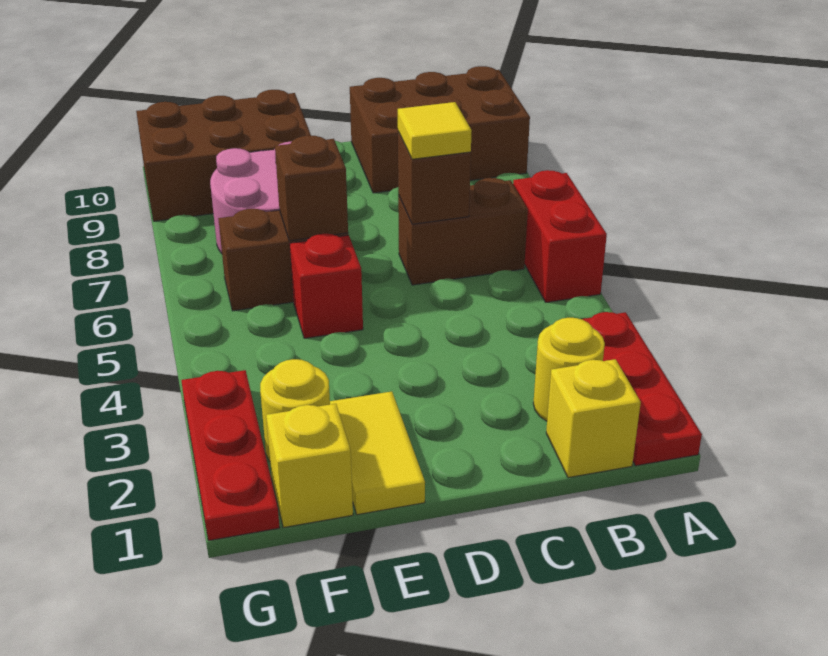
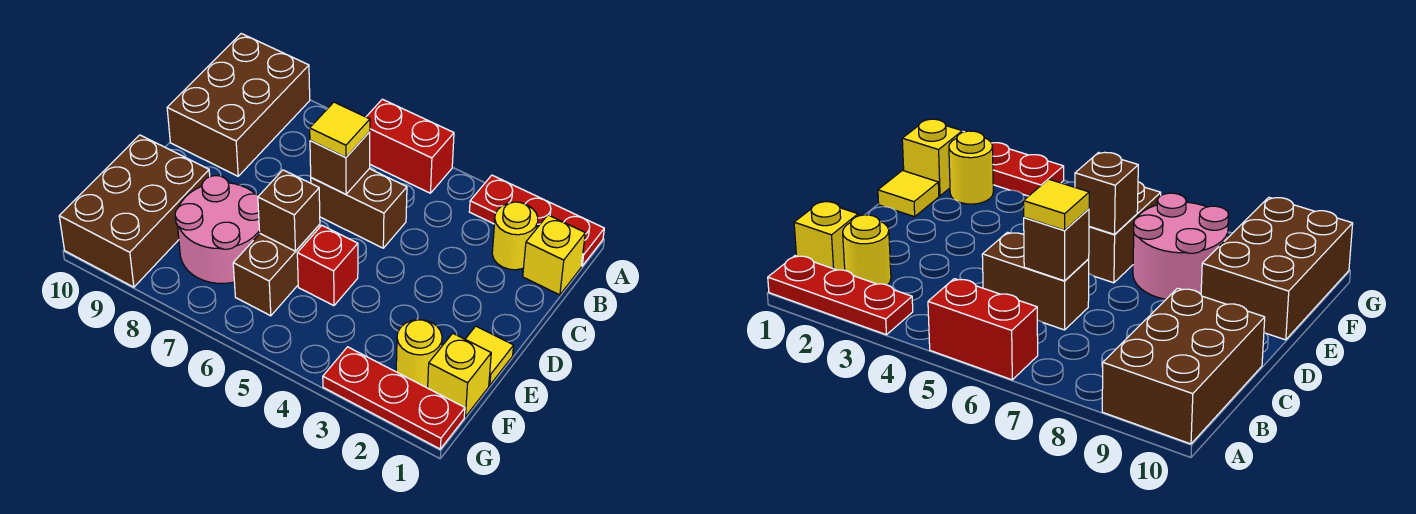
brown 1x2 brick [398,178,528,285] -> brown 1x2 brick turned to [311,169,407,248]
yellow 1x2 tile [330,391,425,515] -> yellow 1x1 tile [465,326,514,385]

